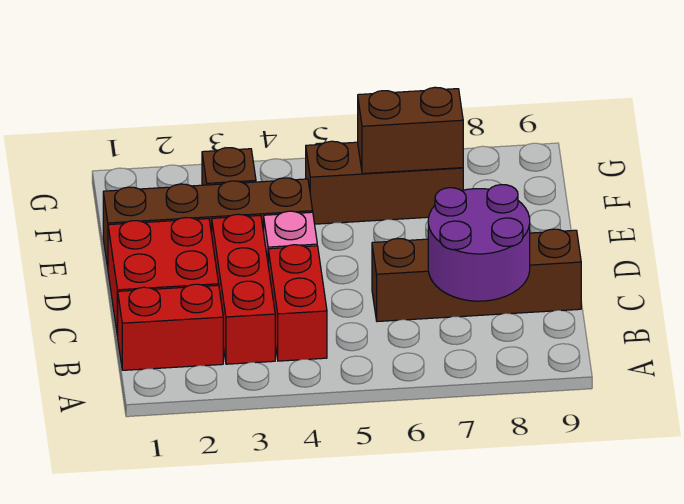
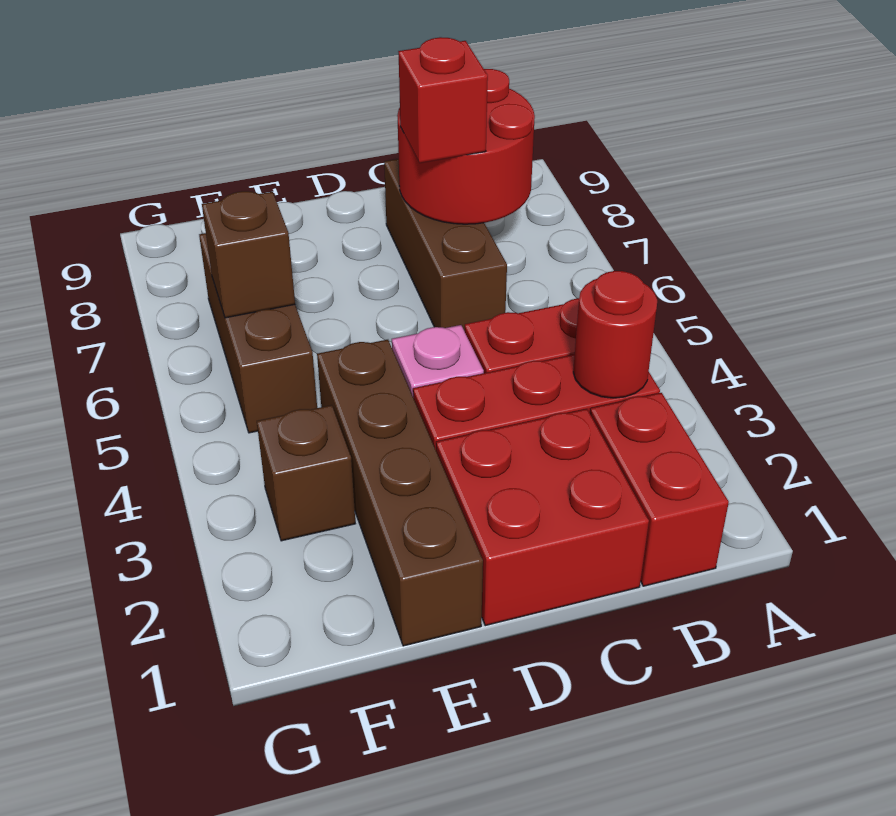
none -> red 1x1 round brick [573,271,657,398]
purple 2x2 round brick [428,185,530,301] -> red 2x2 round brick [397,69,535,224]
brown 1x4 brick [372,229,581,322] -> brown 1x3 brick [384,159,507,331]
none -> red 1x1 brick [398,37,488,163]
brown 1x2 brick [358,87,463,174] -> brown 1x1 brick [202,191,295,318]

